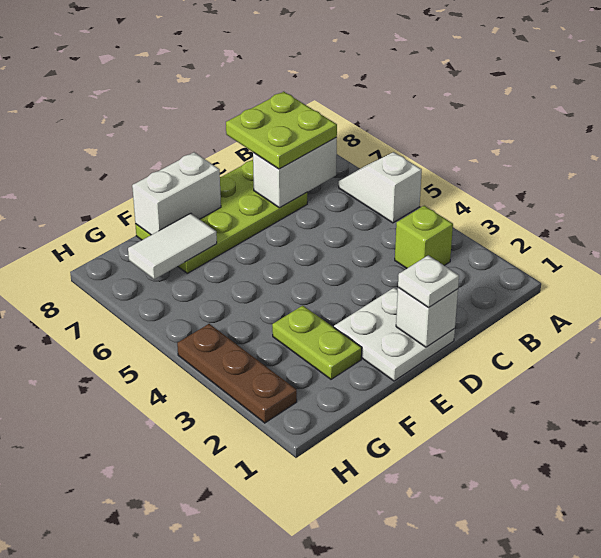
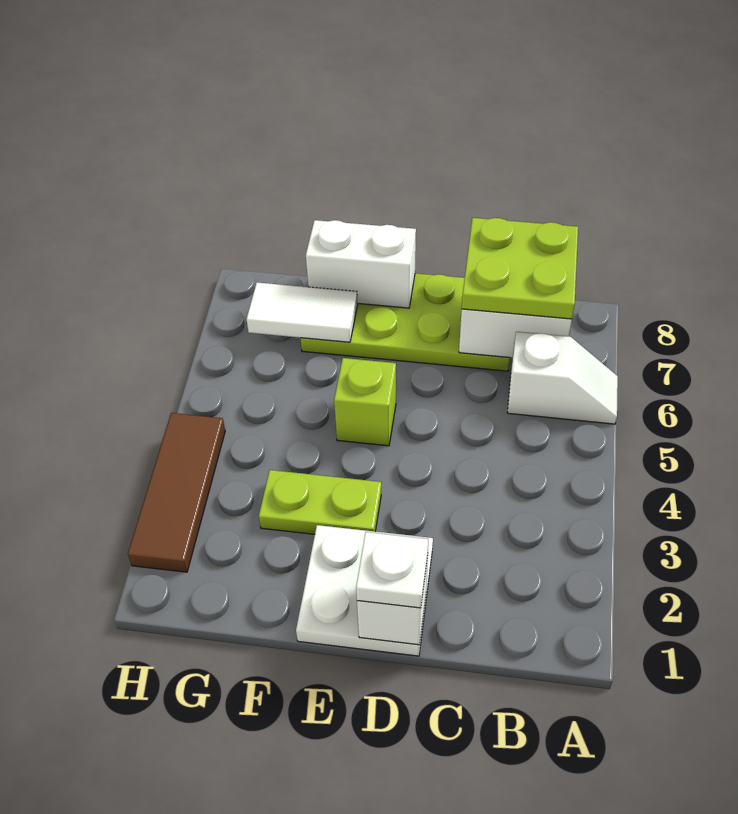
white 1x2 slope [339,152,422,223] -> white 1x2 slope turned to [507,332,618,424]
lime 1x1 brick [395,206,453,268] -> lime 1x1 brick moved to [334,358,396,446]
lime 1x2 plate [272,305,362,379] -> lime 1x2 plate turned to [259,470,381,534]
brown 1x3 plate [177,324,297,423] -> brown 1x3 tile [128,413,225,572]

